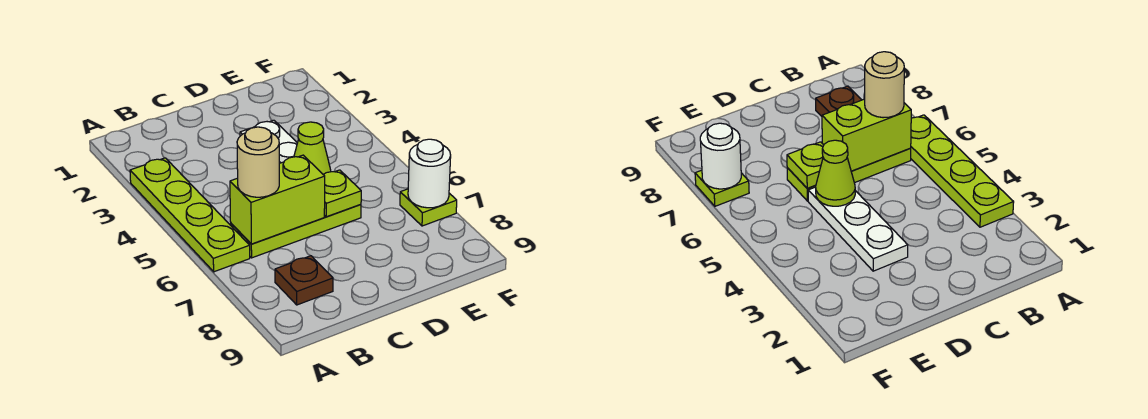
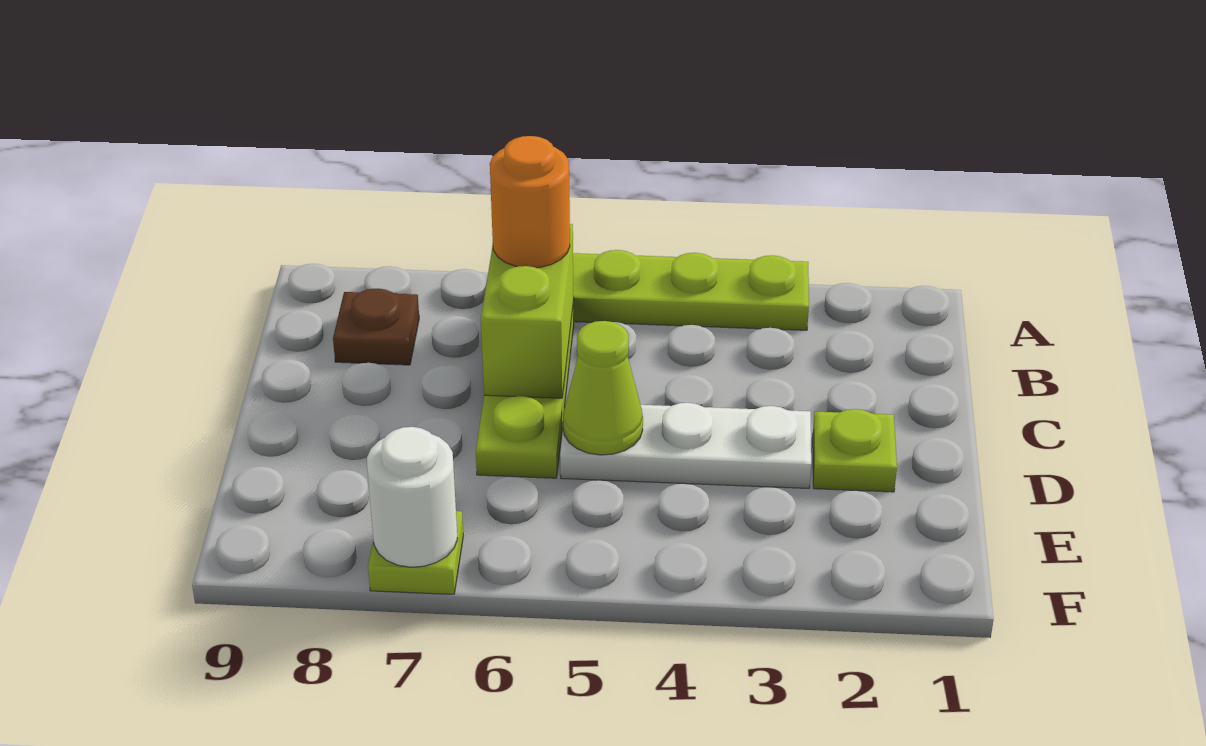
tan 1x1 round brick [237,127,279,197] -> orange 1x1 round brick [490,136,570,268]
lime 1x1 plate [323,170,361,217] -> lime 1x1 plate moved to [813,409,897,492]

